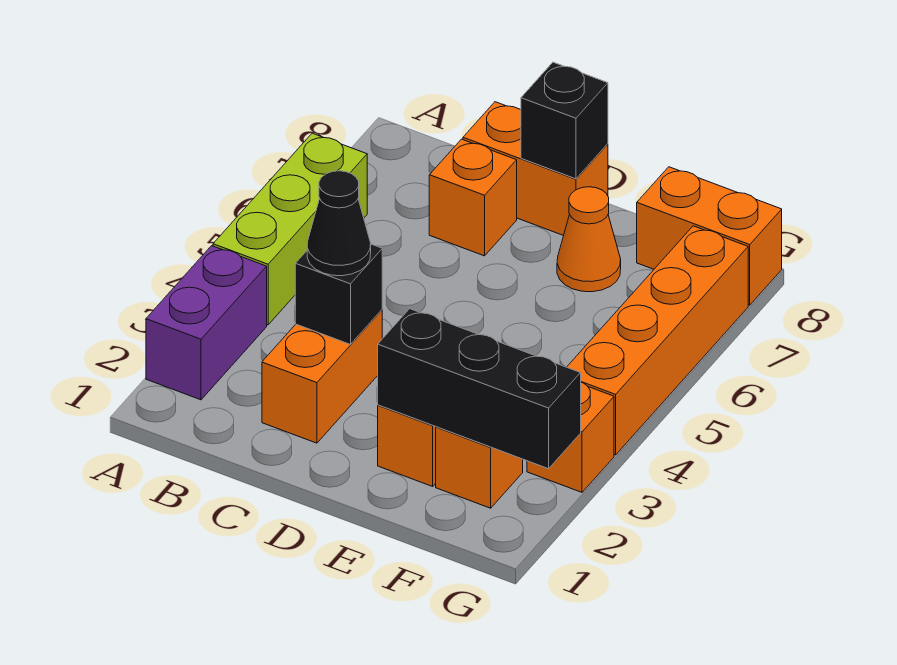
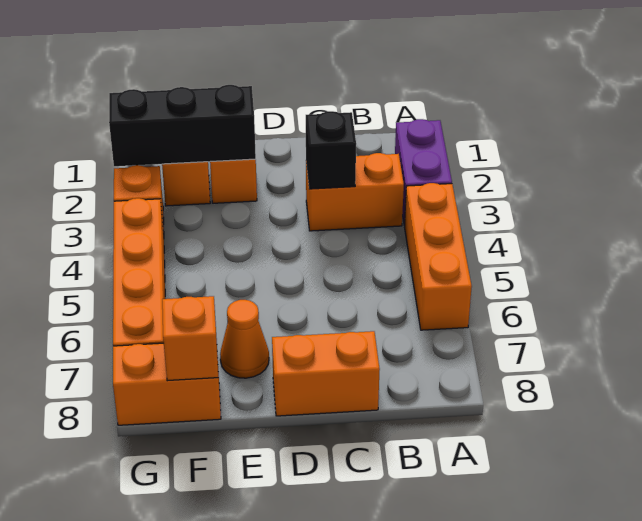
lime 1x3 brick [213,133,367,325] -> orange 1x3 brick [405,183,472,330]
orange 1x2 brick [262,310,382,443] -> orange 1x2 brick turned to [306,153,404,231]
black 1x1 cone [307,171,371,276] -> none
orange 1x1 brick [429,139,517,256] -> orange 1x1 brick moved to [162,296,218,381]
black 1x1 brick [521,62,608,179] -> none

